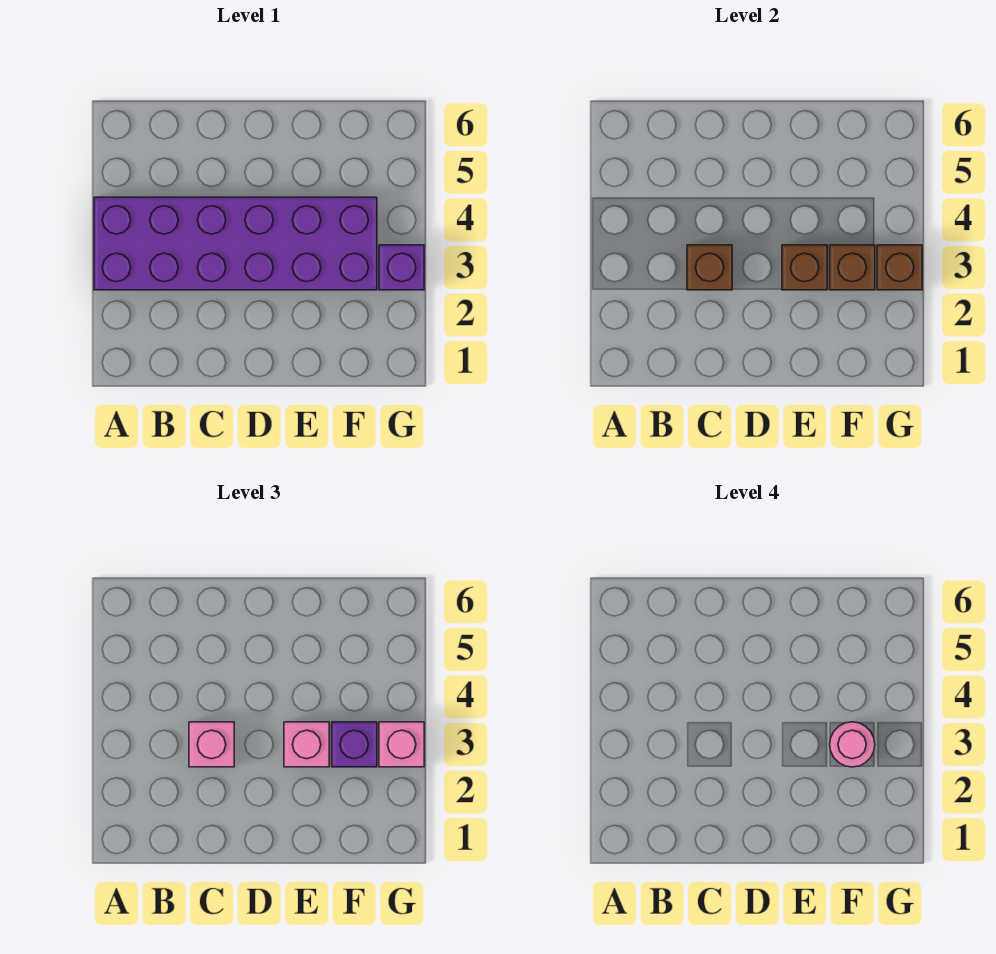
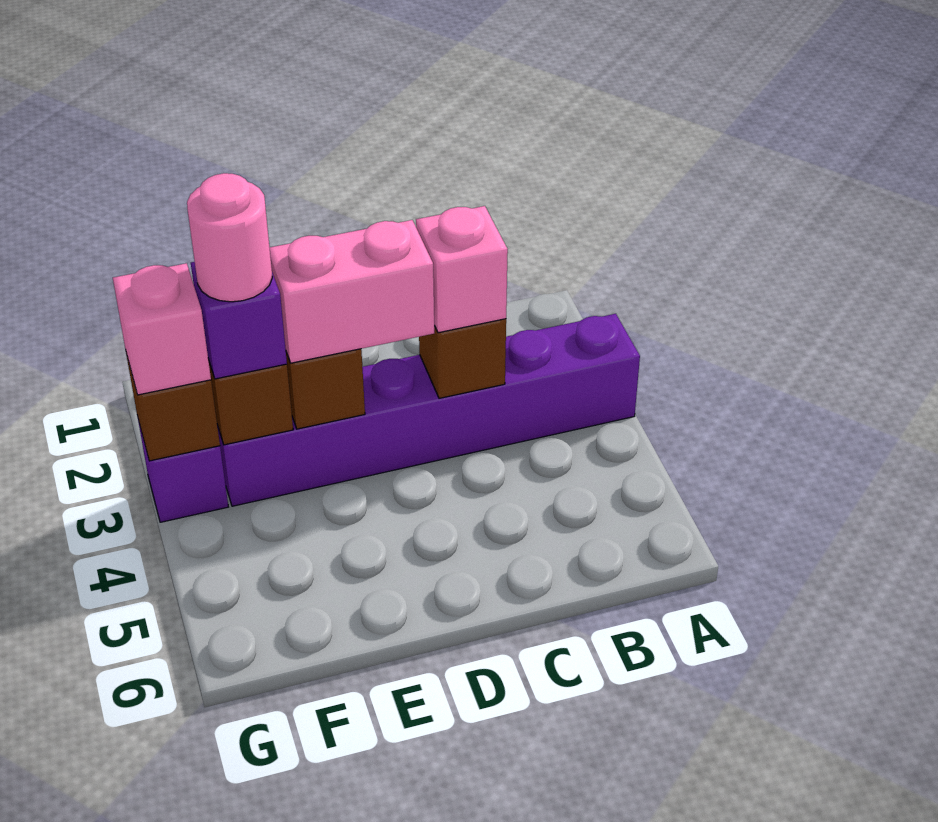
purple 2x6 brick [94,197,377,290] -> purple 1x6 brick [217,314,640,506]
pink 1x1 brick [284,722,329,767] -> pink 1x2 brick [270,220,434,363]

